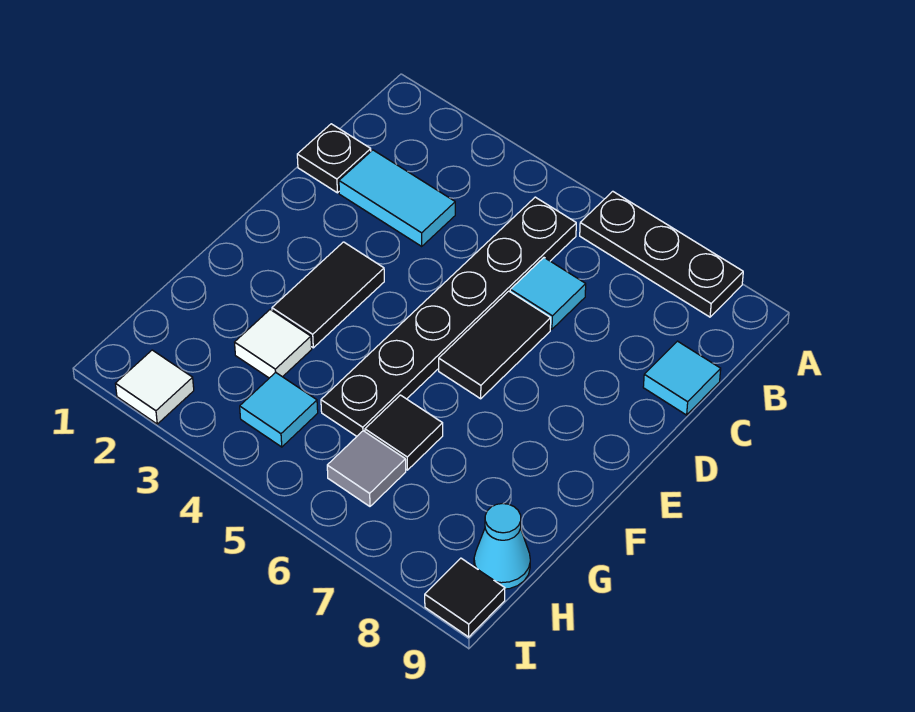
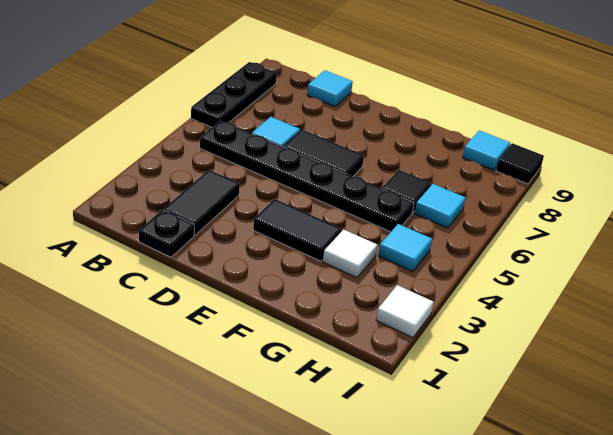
cyan 1x2 tile [339,150,455,247] -> black 1x2 tile [163,170,240,235]
grey 1x1 tile [327,431,406,506] -> cyan 1x1 tile [415,184,466,228]
cyan 1x1 cone [474,503,530,589] -> cyan 1x1 tile [463,130,510,170]

